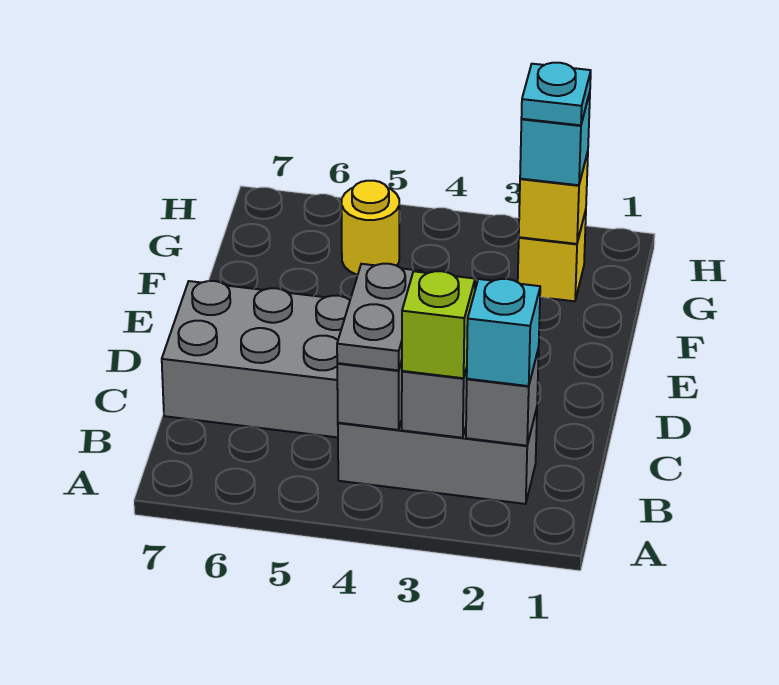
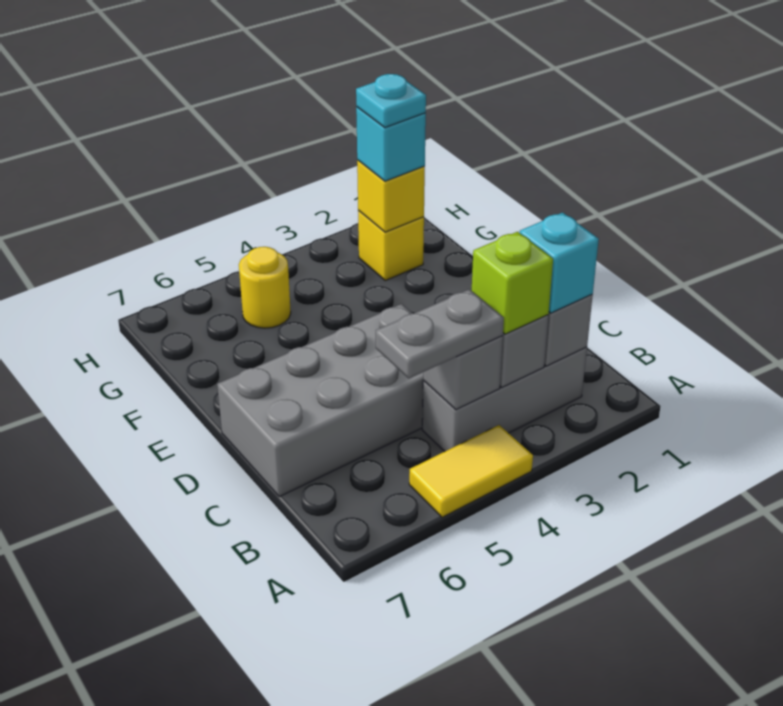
none -> yellow 1x2 tile [409,425,533,517]
grey 1x2 plate [337,264,422,370] -> grey 1x2 plate turned to [376,289,504,378]

